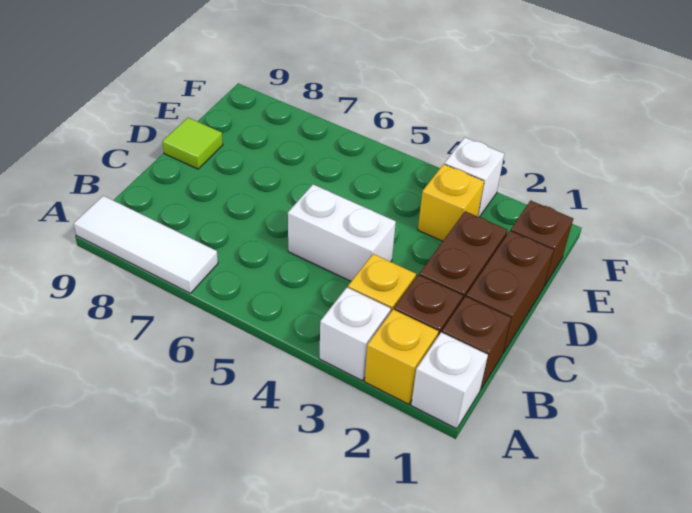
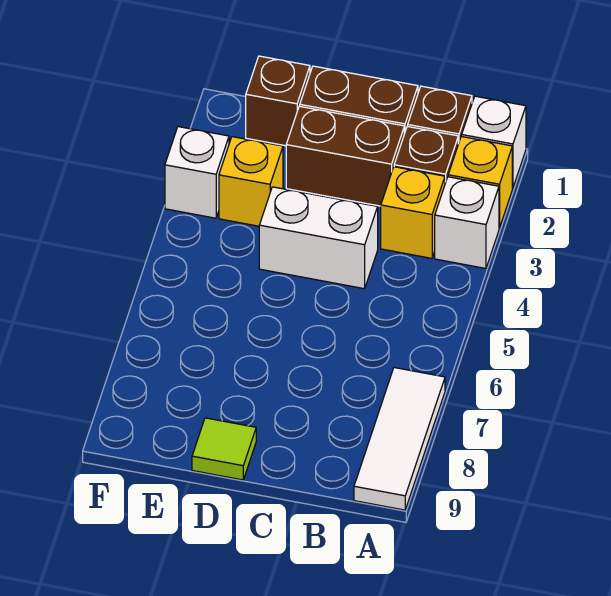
white 1x2 brick [288,184,396,281] -> white 1x2 brick turned to [259,187,378,289]

